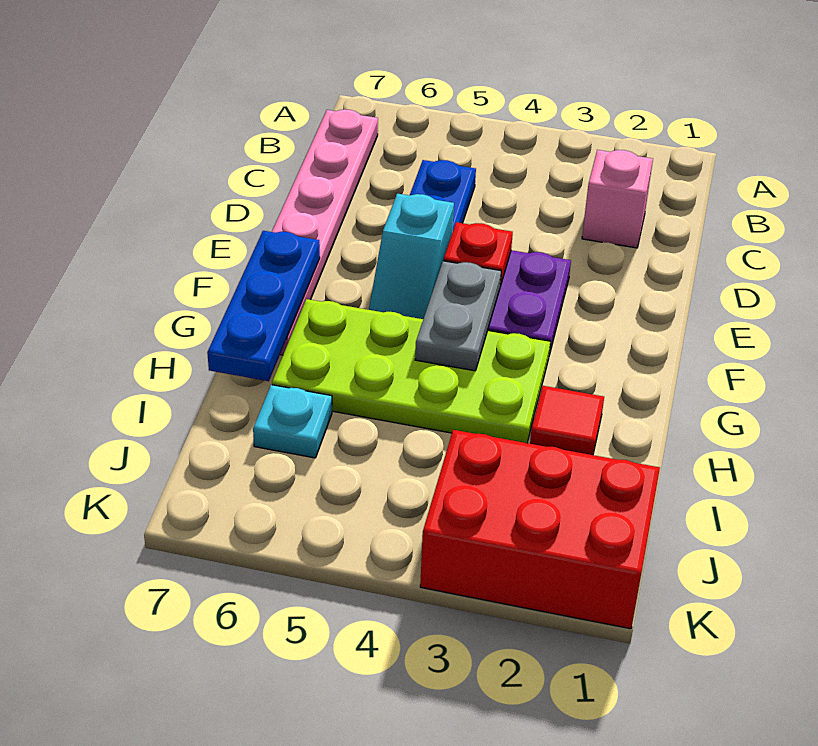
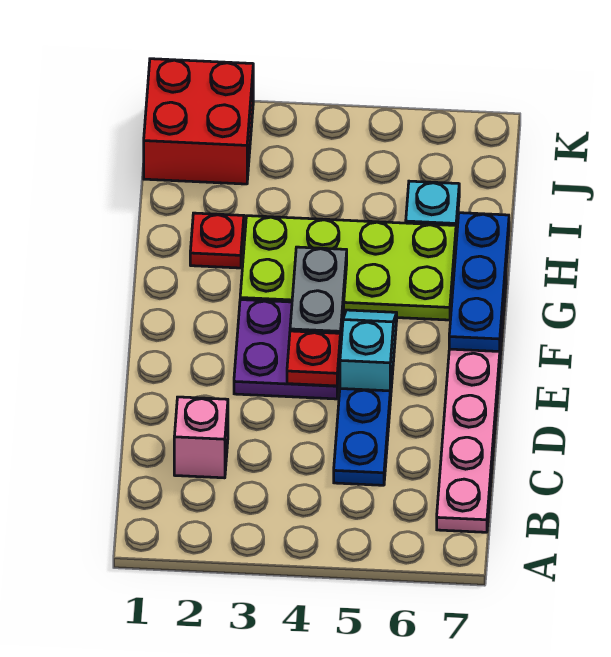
red 1x1 tile [530,386,604,455] -> red 1x1 plate [190,213,244,268]
red 2x3 brick [420,430,660,629] -> red 2x2 brick [144,59,253,184]

